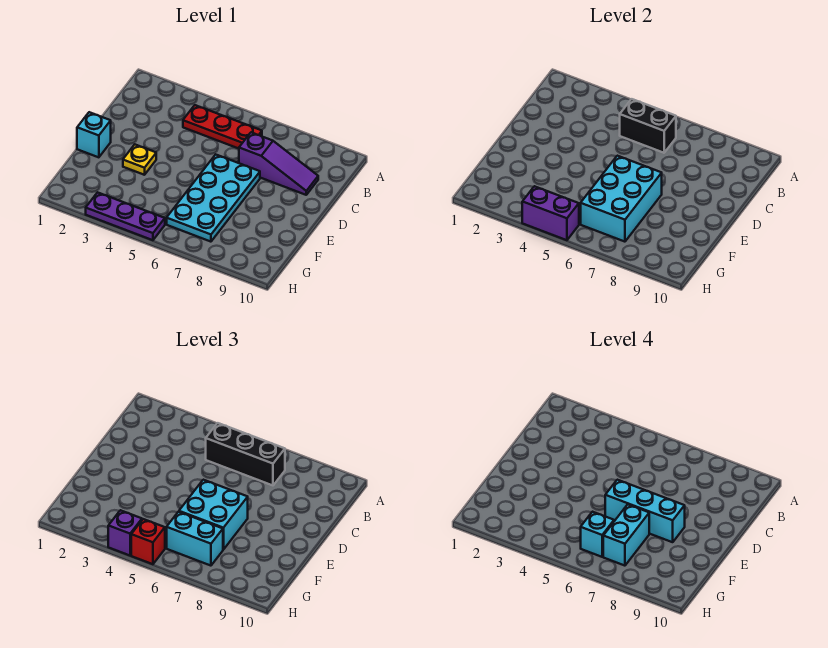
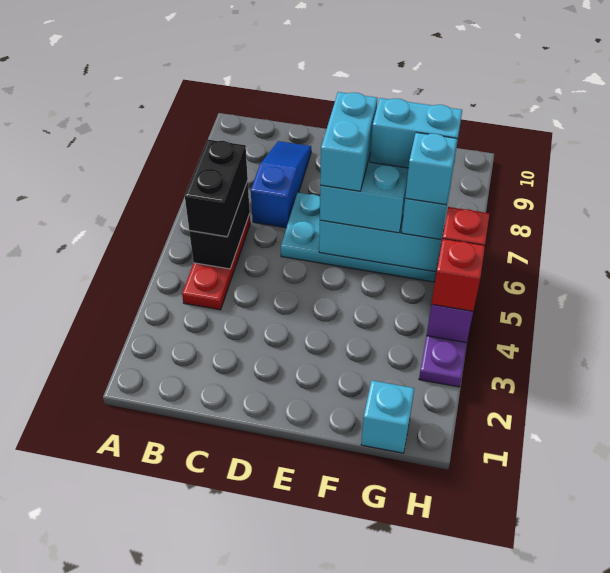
black 1x3 brick [206,423,285,485] -> black 1x2 brick [185,140,248,237]
purple 1x3 slope [239,132,318,195] -> blue 1x3 slope [251,141,311,228]
cyan 1x1 brick [77,112,111,157] -> cyan 1x1 brick moved to [361,381,414,453]
yellow 1x1 plate [123,145,156,175] -> none
cyan 1x3 brick [605,480,685,542] -> cyan 1x2 brick [320,92,377,191]
purple 1x1 brick [108,510,142,555] -> red 1x1 brick [432,239,485,311]

